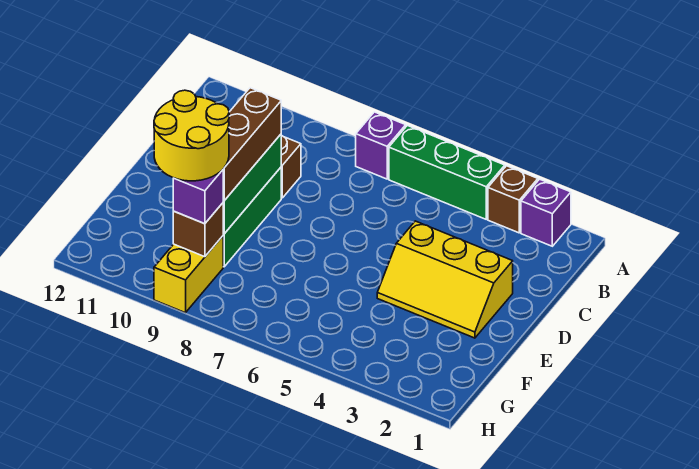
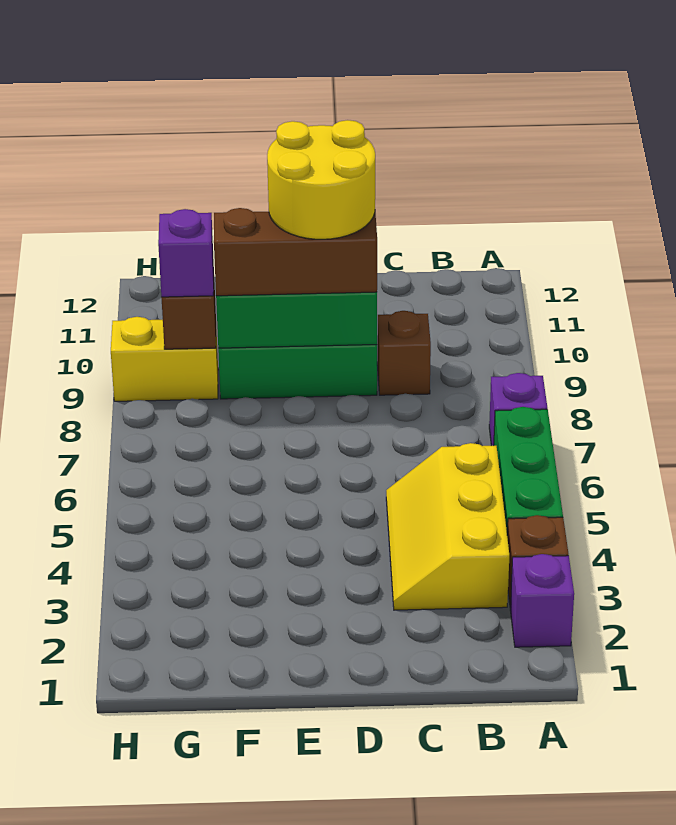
yellow 2x3 slope [377,221,513,338] -> yellow 2x3 slope moved to [386,443,509,610]
yellow 2x2 round brick [154,90,229,181] -> yellow 2x2 round brick moved to [267,120,375,239]

